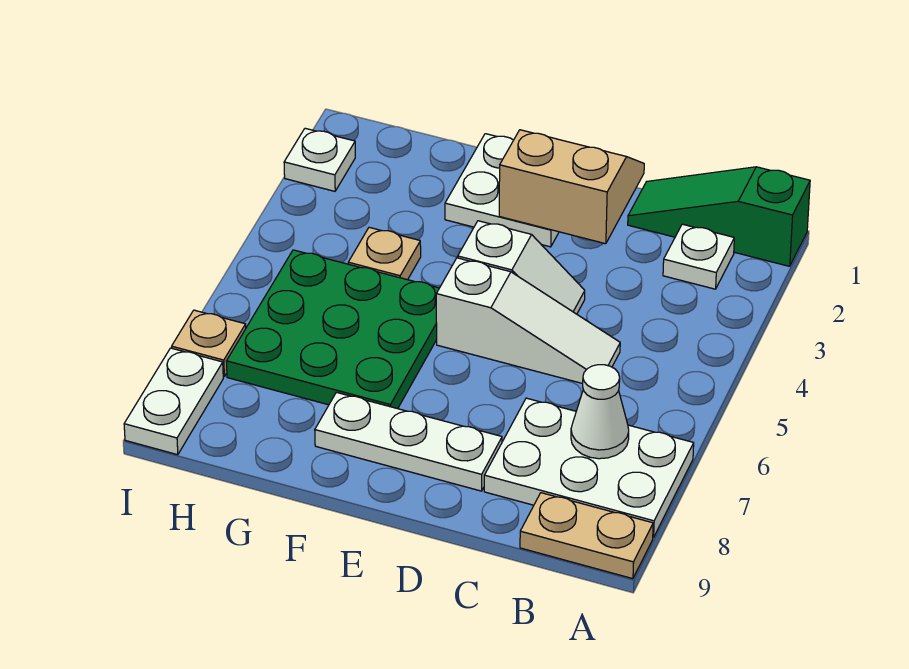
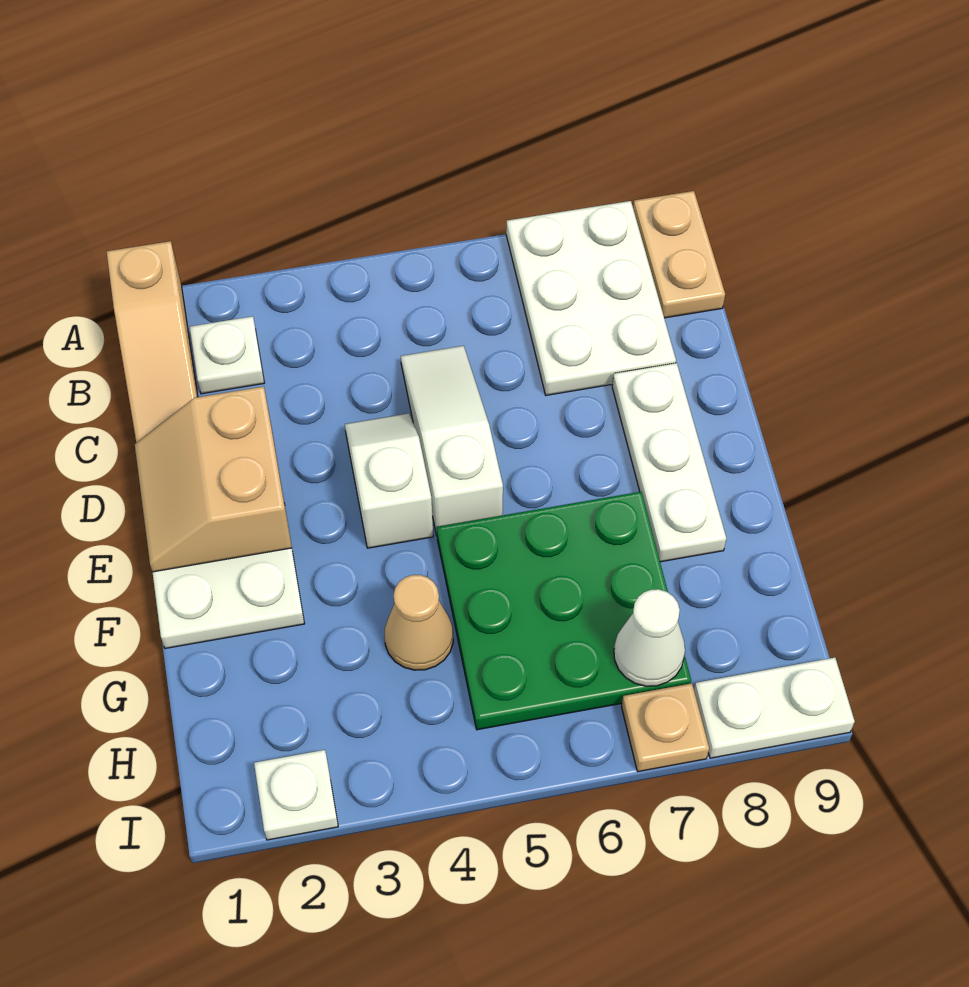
green 1x3 slope [628,167,810,266] -> tan 1x3 slope [107,241,198,443]
white 1x1 cone [571,365,629,459] -> white 1x1 cone moved to [614,589,685,686]
tan 1x1 plate [348,227,421,280] -> tan 1x1 cone [385,575,453,670]

